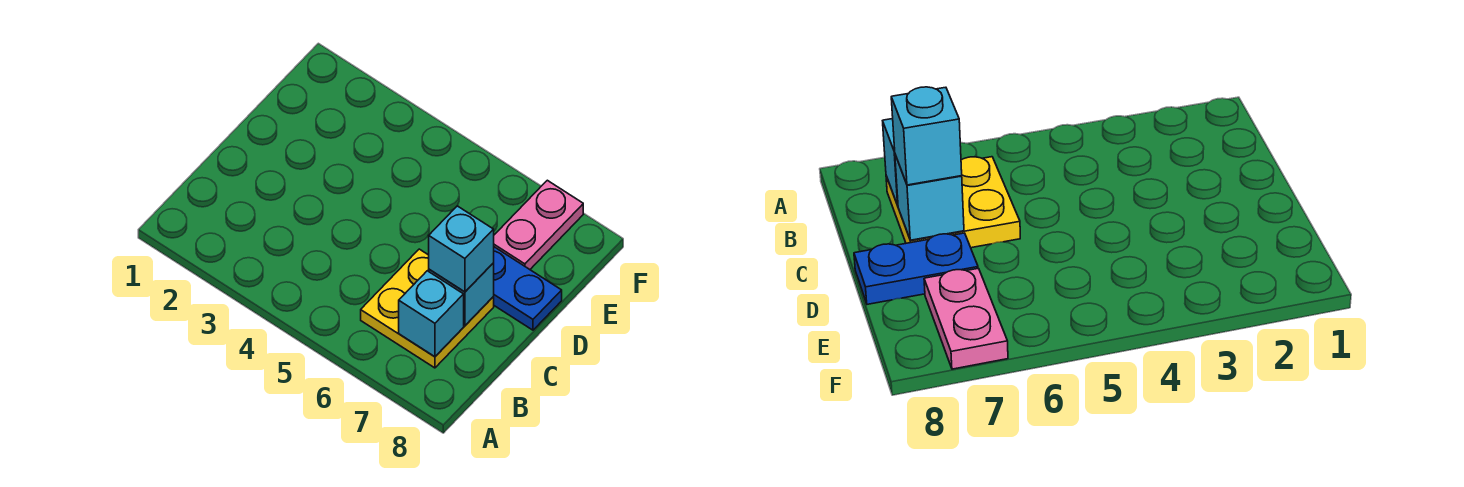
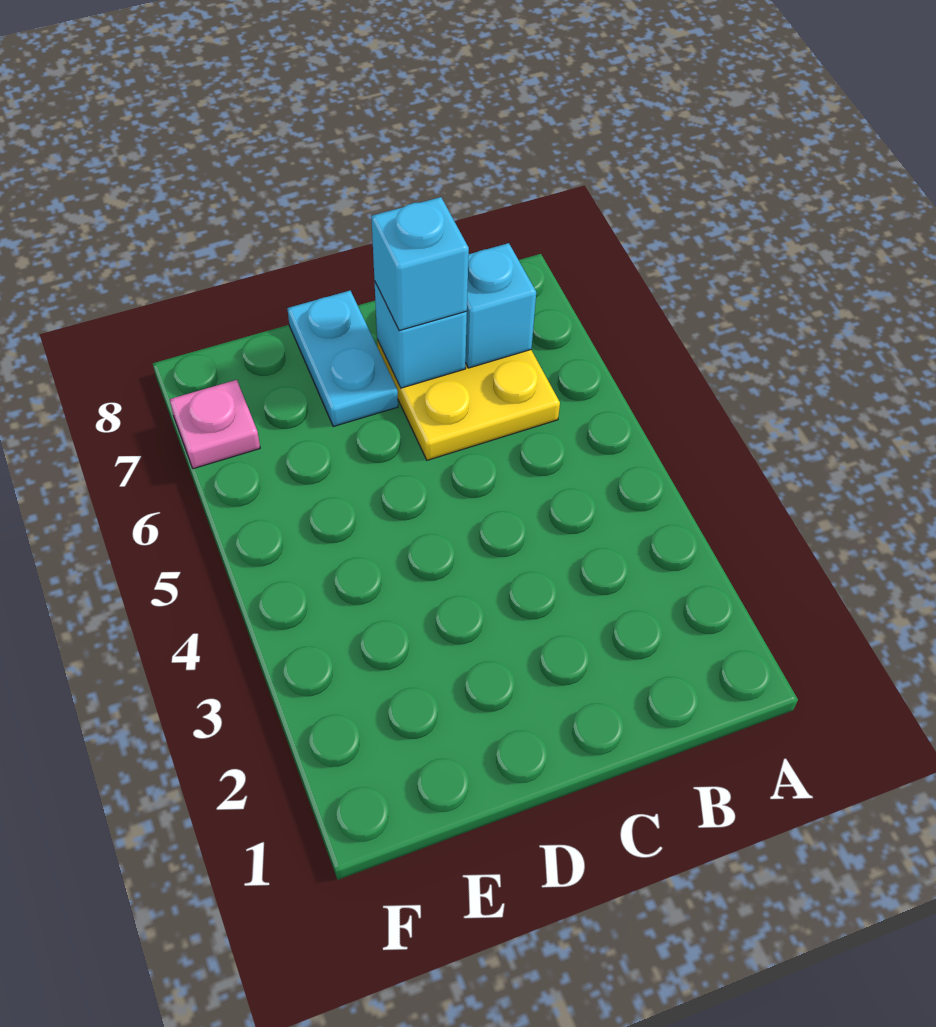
blue 1x2 plate [493,247,562,330] -> cyan 1x2 plate [287,291,398,426]
pink 1x2 plate [494,180,583,269] -> pink 1x1 plate [170,380,260,469]

